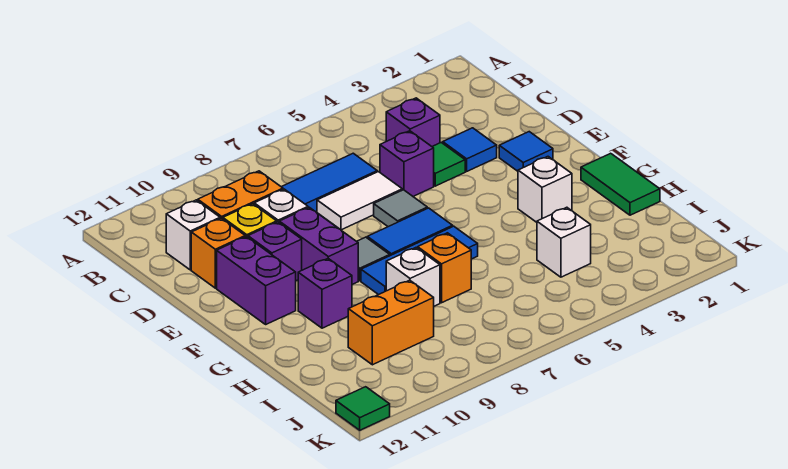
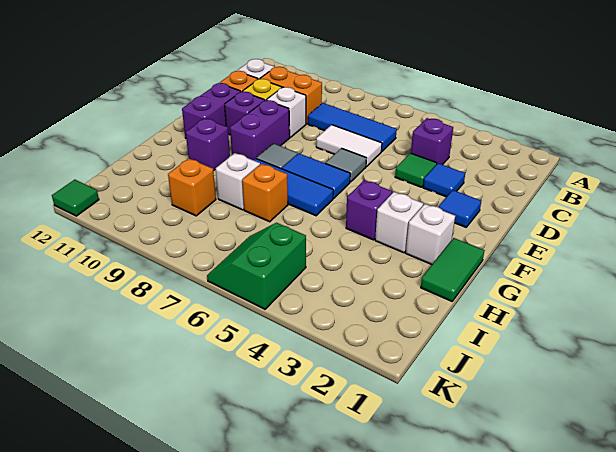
purple 1x1 brick [380,131,434,196] -> purple 1x1 brick moved to [346,180,392,240]
white 1x1 brick [537,207,591,277] -> white 1x1 brick moved to [406,204,455,264]
orange 1x2 brick [348,280,434,365] -> orange 1x1 brick [168,158,216,216]
none -> green 2x2 slope [207,223,306,309]

